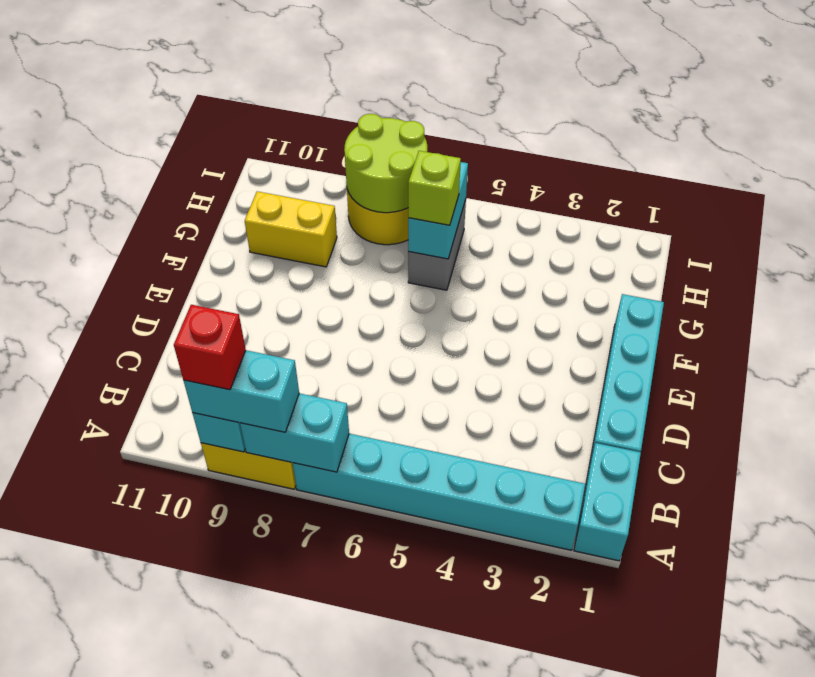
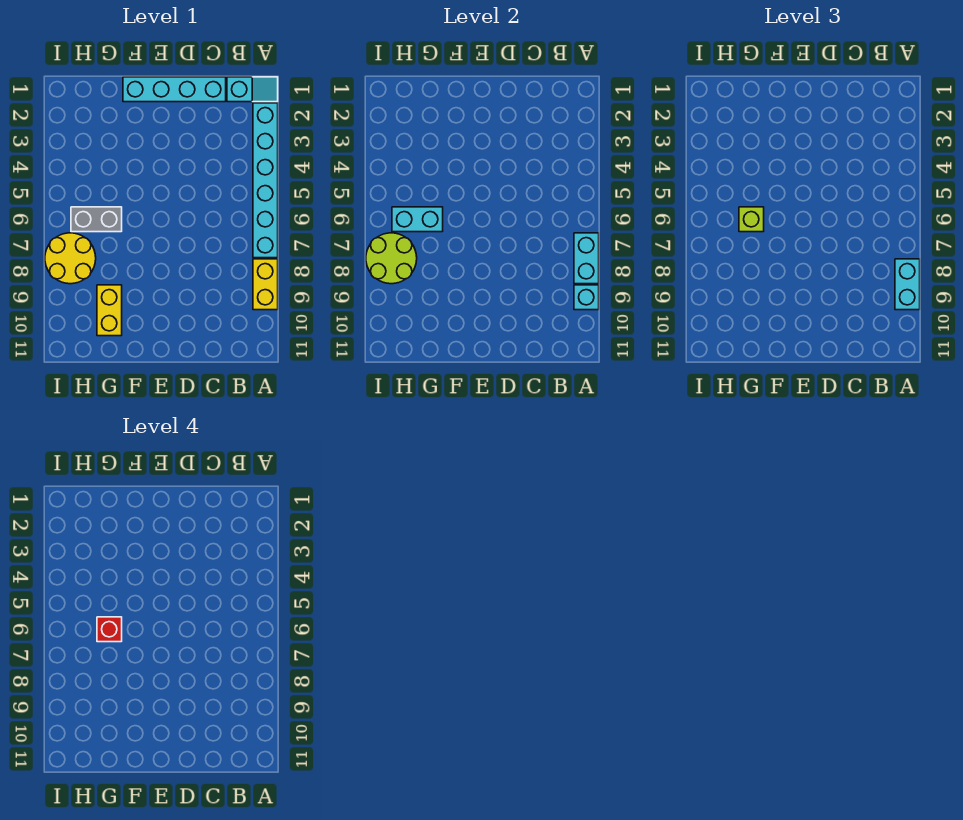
cyan 1x2 brick [574,443,641,561] -> cyan 1x2 slope [227,77,278,102]
red 1x1 brick [174,305,246,390] -> red 1x1 brick moved to [97,617,122,642]

